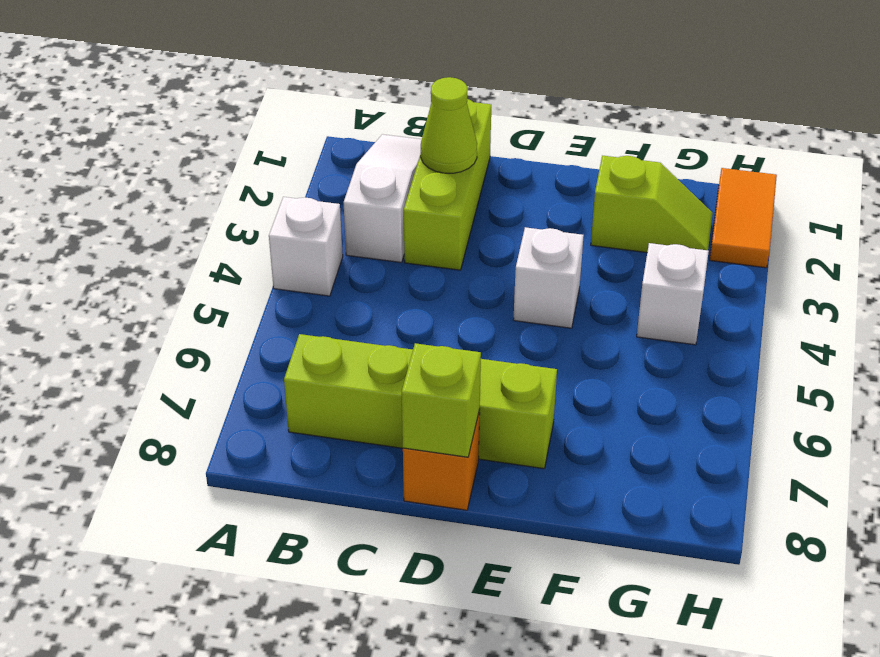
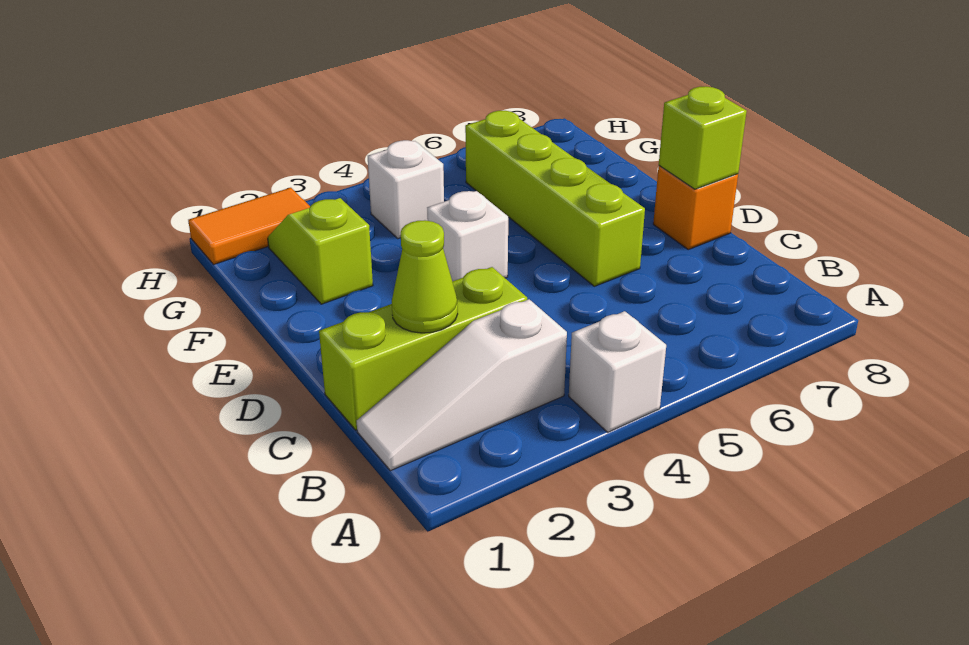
lime 1x4 brick [284,334,557,469] -> lime 1x4 brick moved to [465,111,645,286]

